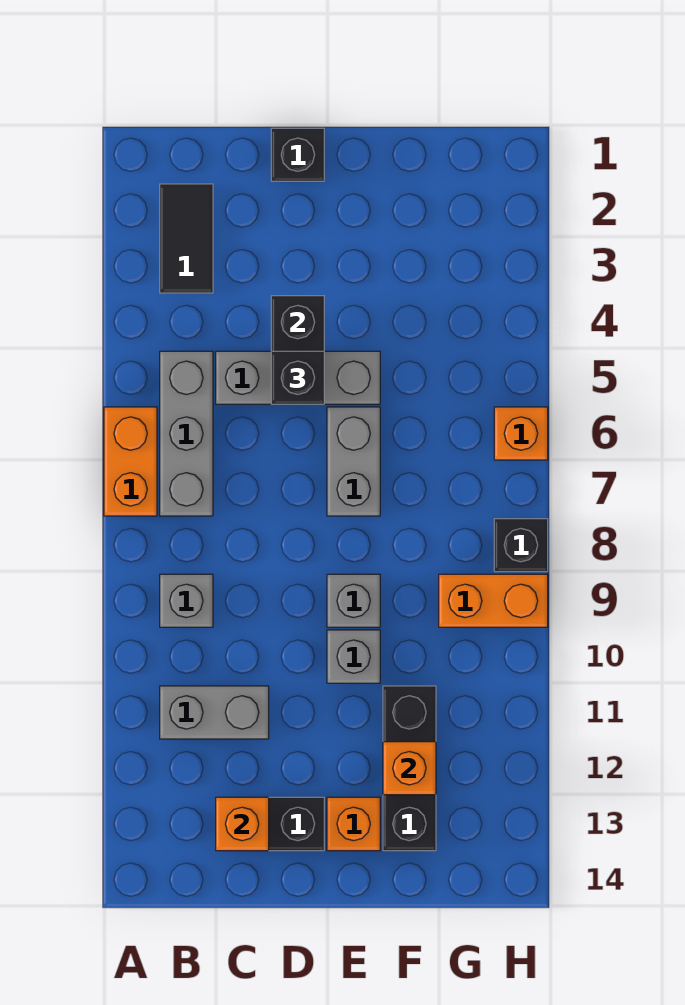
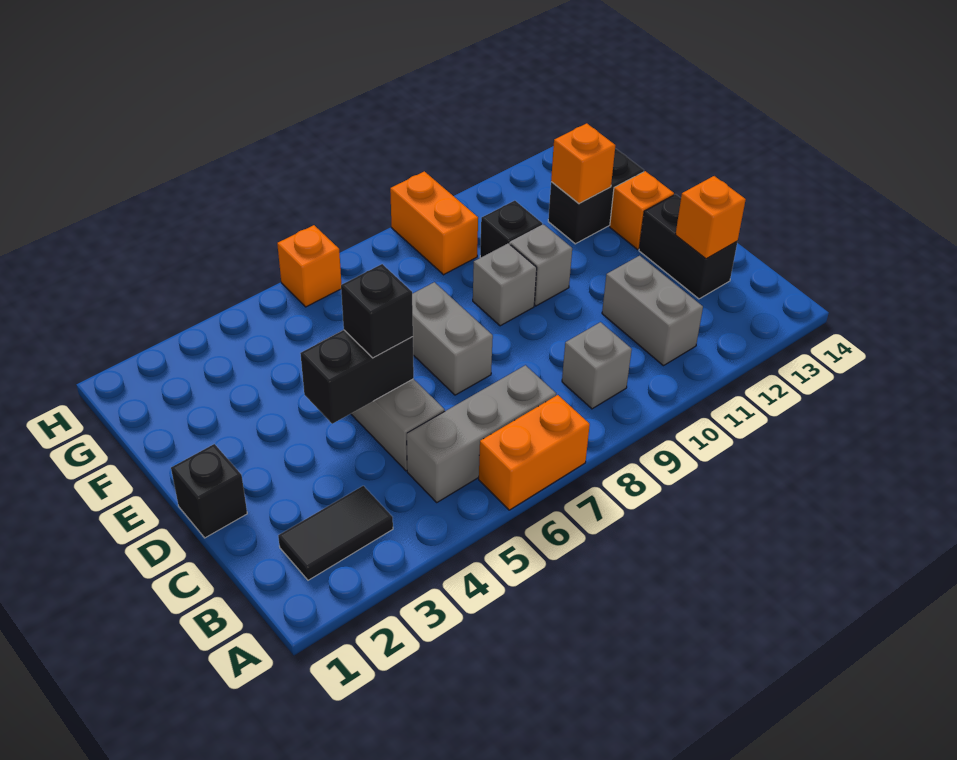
grey 1x2 brick [327,407,380,516] -> grey 1x2 brick turned to [412,282,493,395]
black 1x3 brick [383,686,436,851] -> black 1x2 brick [548,149,644,244]
black 1x1 brick [494,519,548,572] -> black 1x1 brick moved to [480,201,542,258]

